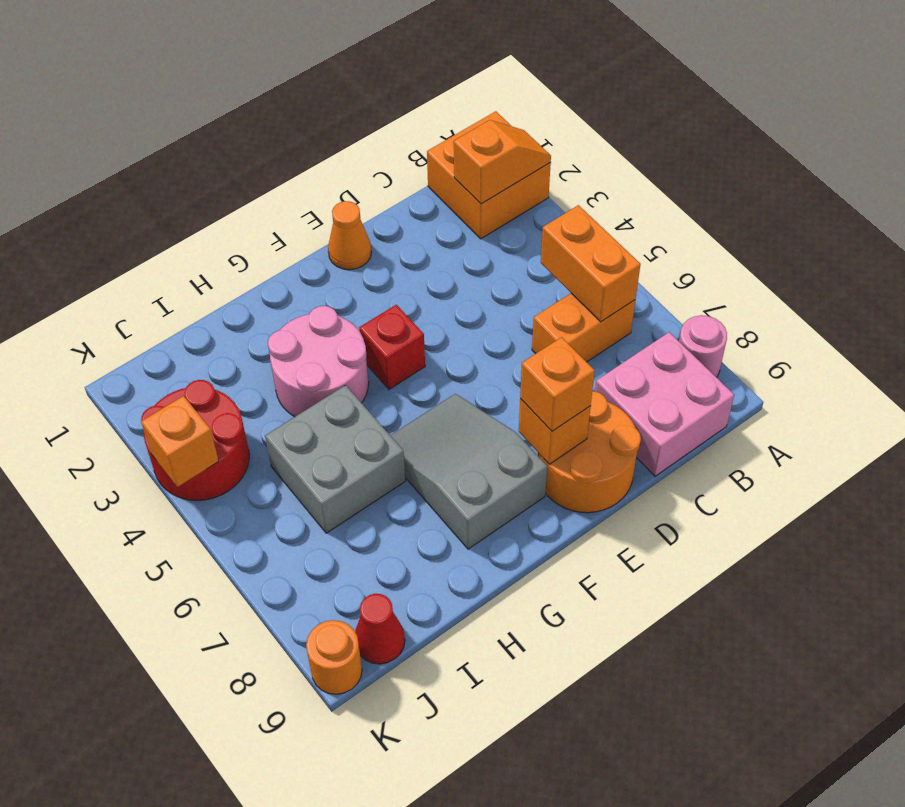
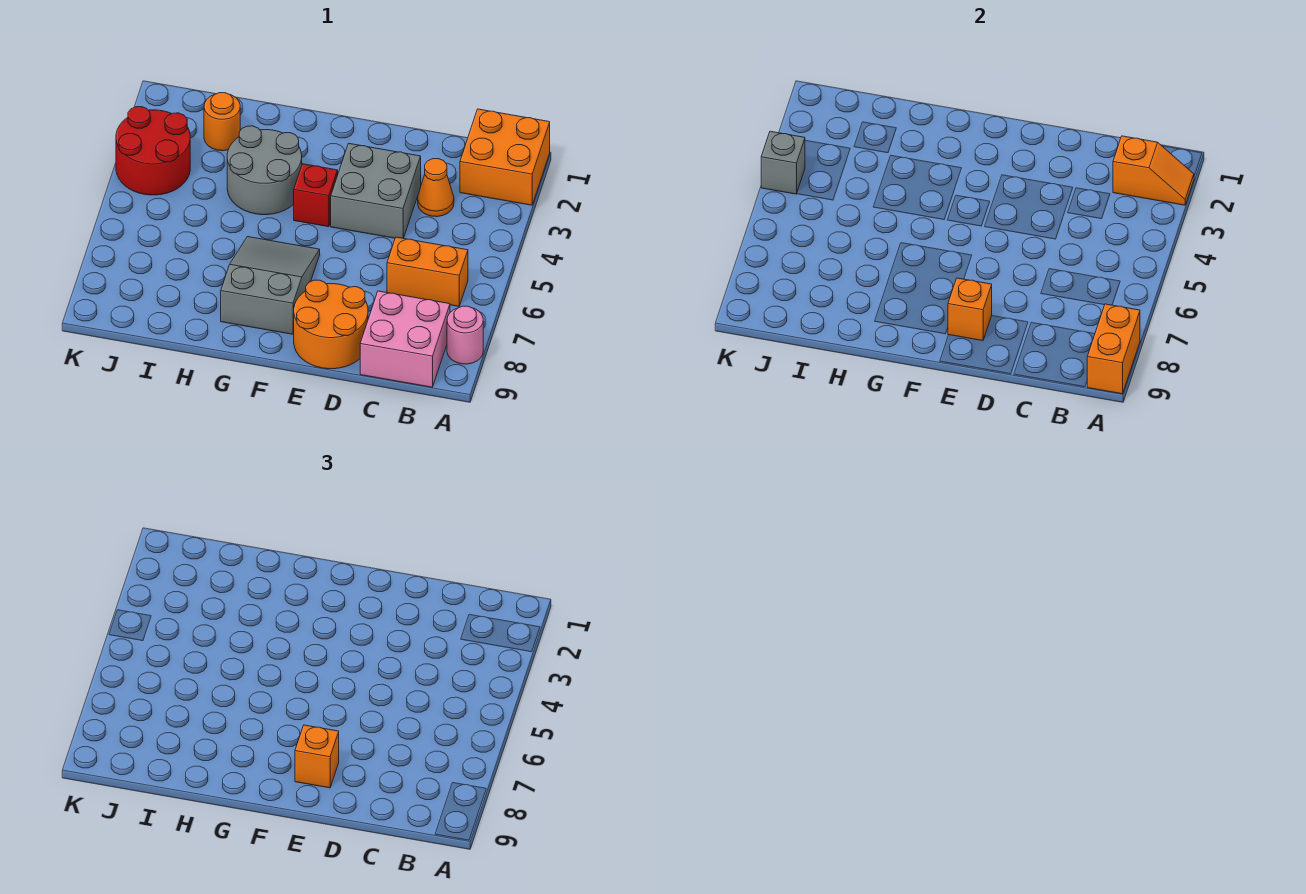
orange 1x2 brick [541,205,641,322] -> orange 1x2 brick moved to [1087,304,1140,394]
orange 1x1 cone [328,201,371,270] -> orange 1x1 cone moved to [418,159,454,217]
pink 2x2 round brick [268,306,369,417] -> grey 2x2 round brick [227,126,302,215]
grey 2x2 brick [265,385,405,533] -> grey 2x2 brick moved to [331,143,421,238]
red 1x1 cone [355,594,405,664] -> none
orange 1x1 brick [141,396,219,487] -> grey 1x1 brick [761,131,805,194]
orange 1x1 round brick [306,620,362,694] -> orange 1x1 round brick moved to [204,93,240,151]

